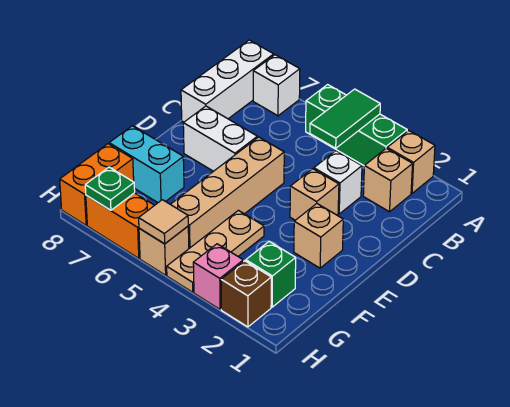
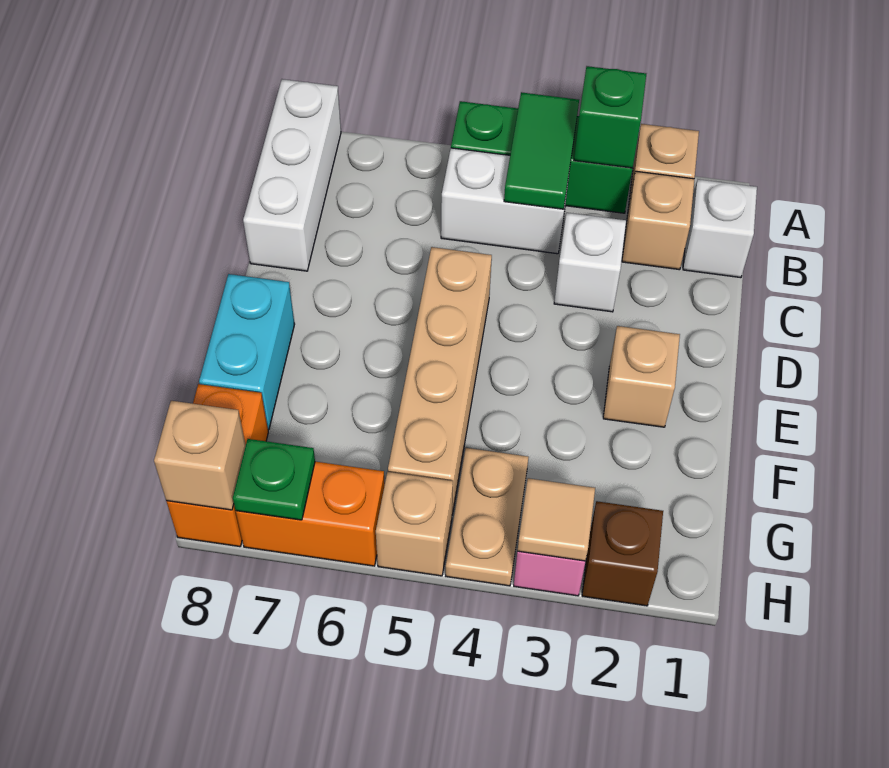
white 1x1 brick [253,55,300,116] -> white 1x1 brick moved to [683,179,757,278]
tan 1x1 brick [290,169,339,220] -> tan 1x1 brick moved to [154,401,246,510]
white 1x2 brick [183,106,257,171] -> white 1x2 brick moved to [441,148,569,254]
tan 1x3 plate [167,210,264,292] -> tan 1x2 plate [446,448,528,586]
cyan 1x2 brick [109,126,184,203] -> cyan 1x2 brick turned to [199,274,295,430]
green 1x1 brick [246,241,296,307] -> green 1x1 brick moved to [574,66,646,168]
tan 1x1 tile [139,200,188,244] -> tan 1x1 tile moved to [518,478,595,561]

